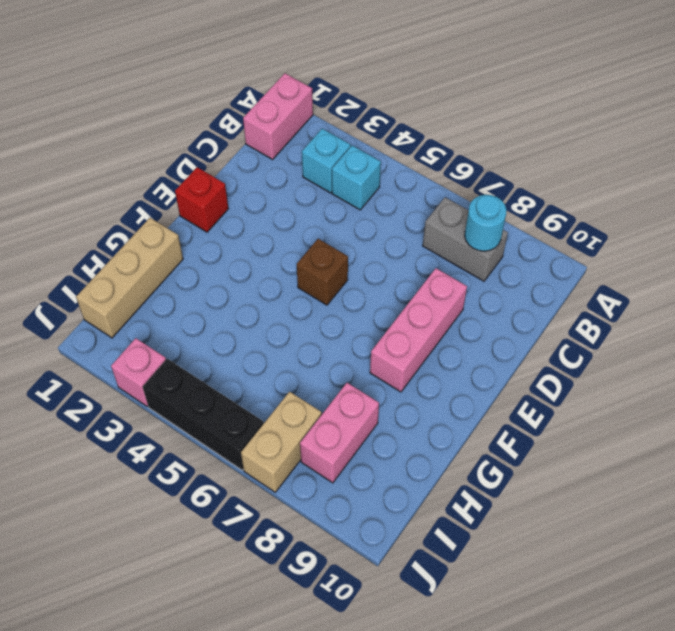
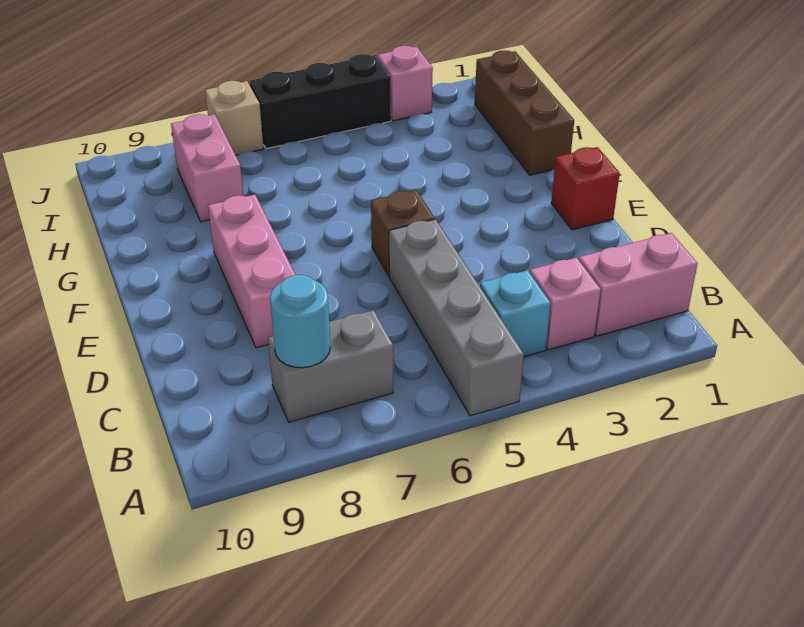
pink 1x2 brick [243,73,313,159] -> pink 1x2 brick turned to [579,233,698,336]
none -> grey 1x4 brick [389,219,524,416]
cyan 1x1 brick [302,129,351,193] -> pink 1x1 brick [530,258,601,350]
tan 1x3 brick [76,218,183,338] -> brown 1x3 brick [475,50,574,175]
tan 1x2 brick [241,392,322,492] -> tan 1x1 brick [205,81,264,155]

